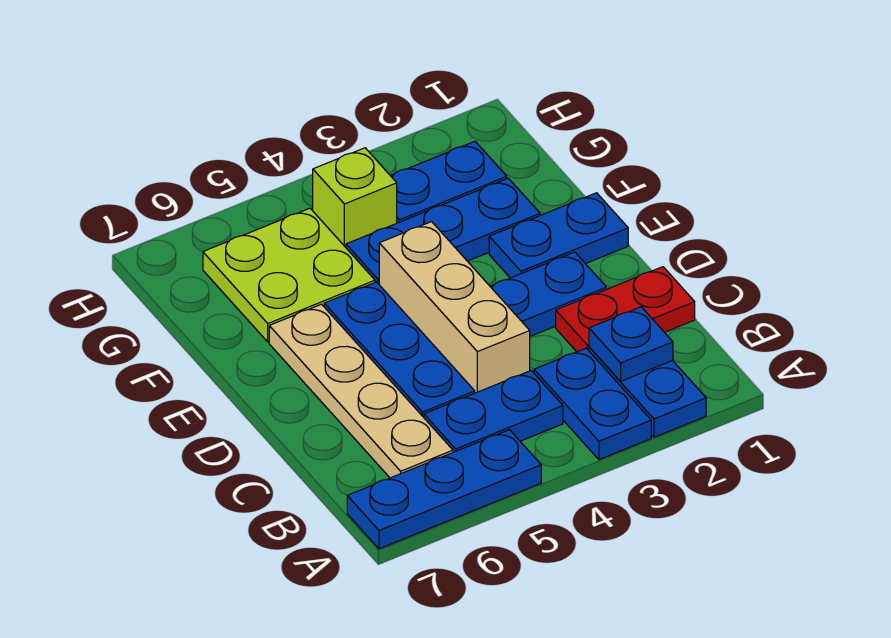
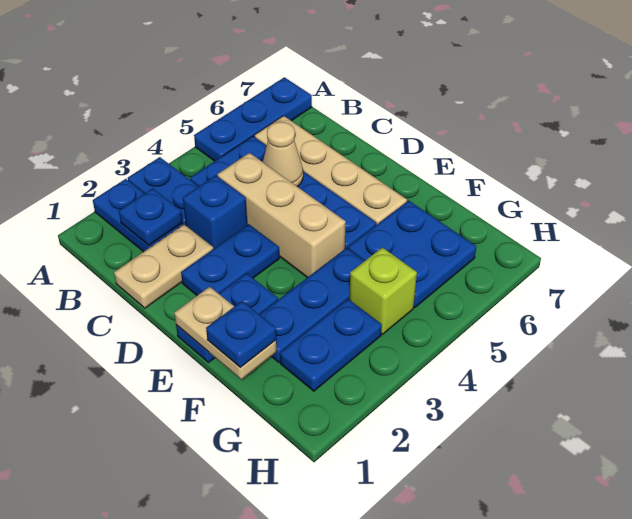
red 1x2 plate [556,267,695,352] -> tan 1x2 plate [114,224,213,308]
none -> blue 1x1 brick [183,175,247,249]
none -> tan 1x1 cone [263,122,303,187]
none -> tan 1x2 plate [174,287,277,379]
none -> blue 1x1 plate [206,301,276,368]
lime 2x2 plate [203,208,375,342] -> blue 2x2 plate [348,201,476,307]

